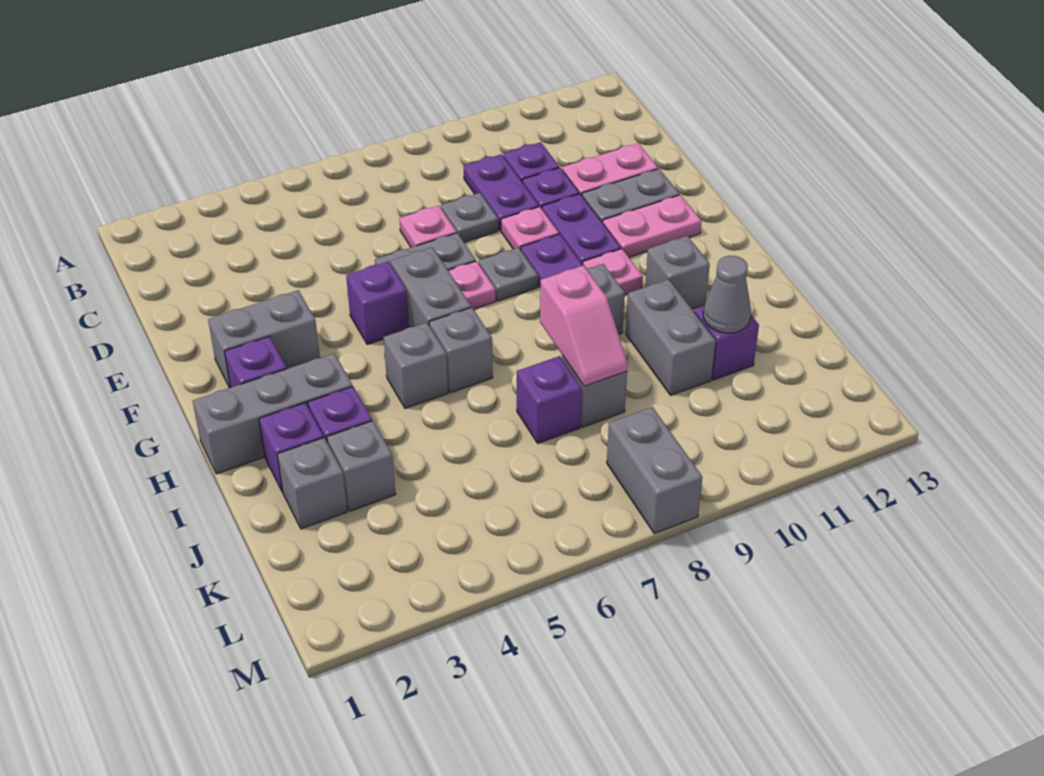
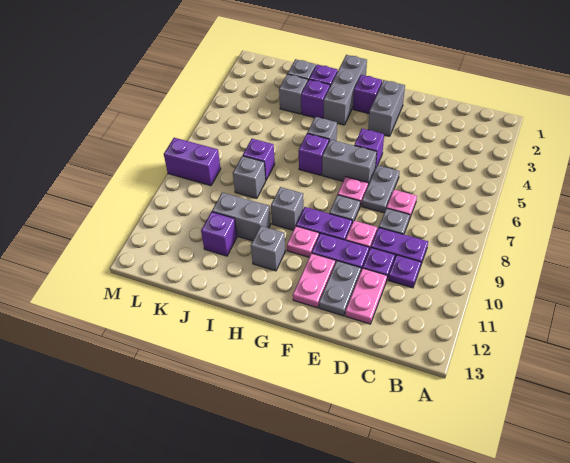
grey 1x1 brick [429,307,493,393] -> purple 1x1 brick [299,134,329,175]
pink 1x2 slope [540,266,628,386] -> none
grey 1x1 cone [703,256,751,333] -> none
grey 1x2 brick [607,407,702,534] -> purple 1x2 brick [164,138,221,186]

